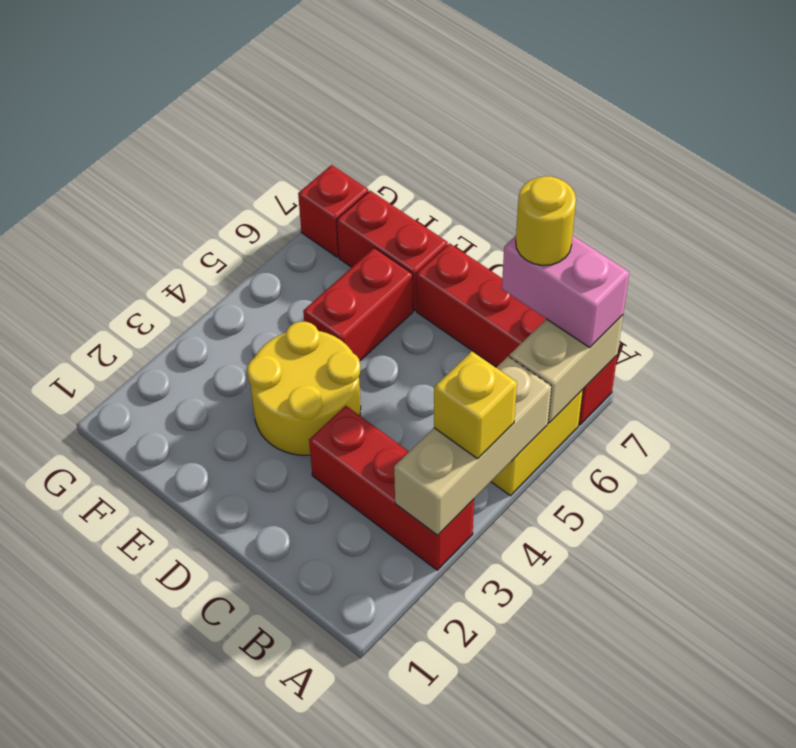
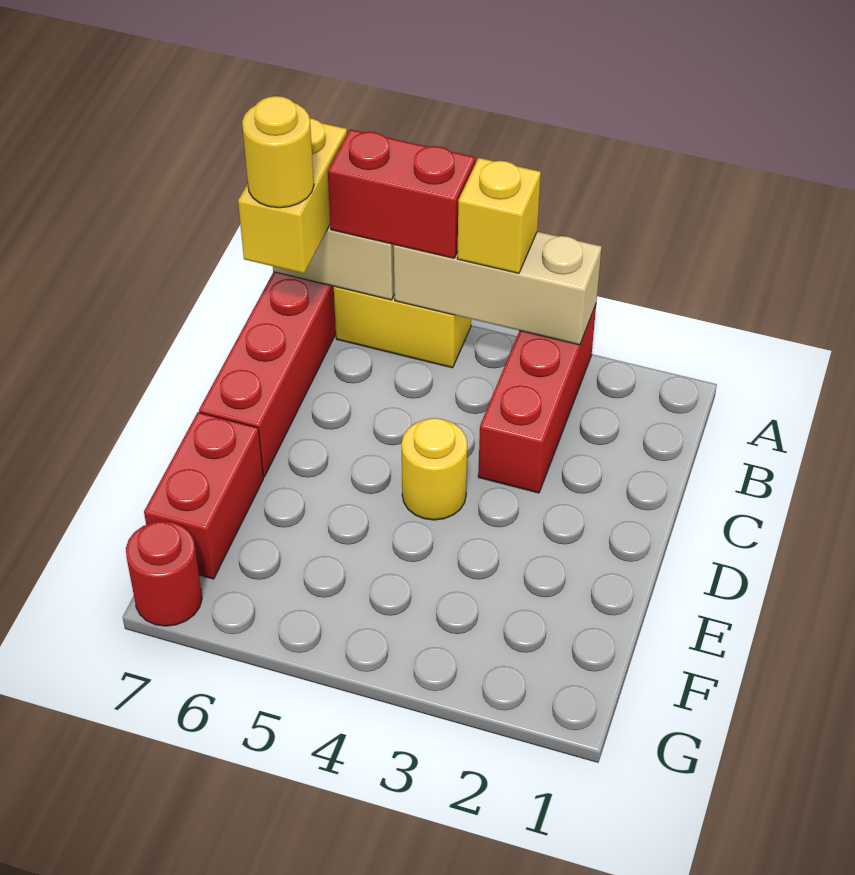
pink 1x2 brick [502,236,629,347] -> yellow 1x2 brick [238,118,347,274]
yellow 2x2 round brick [247,321,361,455] -> yellow 1x1 round brick [401,418,467,520]
red 1x2 brick [303,248,413,361] -> red 1x2 brick moved to [328,129,475,258]
red 1x1 brick [298,165,368,257] -> red 1x1 round brick [126,521,202,626]

